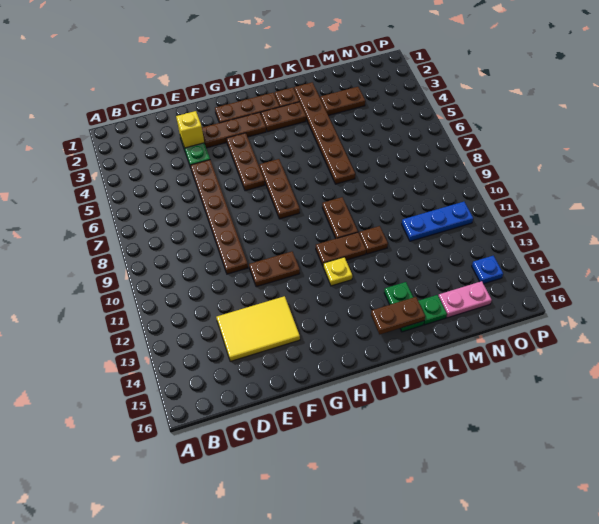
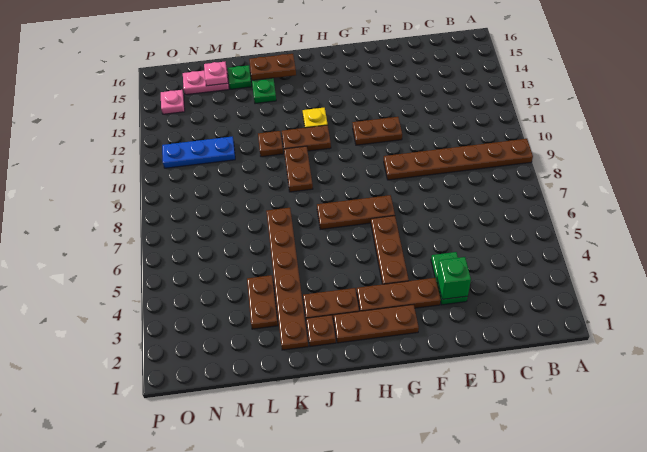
yellow 2x3 tile [216,296,300,361] -> none
yellow 1x1 brick [176,111,204,148] -> green 1x1 brick [437,257,471,299]
brown 1x6 plate [190,160,248,274] -> brown 1x6 plate turned to [384,139,533,180]
brown 1x3 plate [259,159,300,219] -> brown 1x3 plate turned to [317,195,395,230]
brown 1x2 plate [320,87,365,116] -> brown 1x2 plate turned to [247,275,278,329]
none -> pink 1x1 plate [204,62,228,86]
blue 1x1 plate [472,256,503,284] -> pink 1x1 plate [161,90,185,114]

